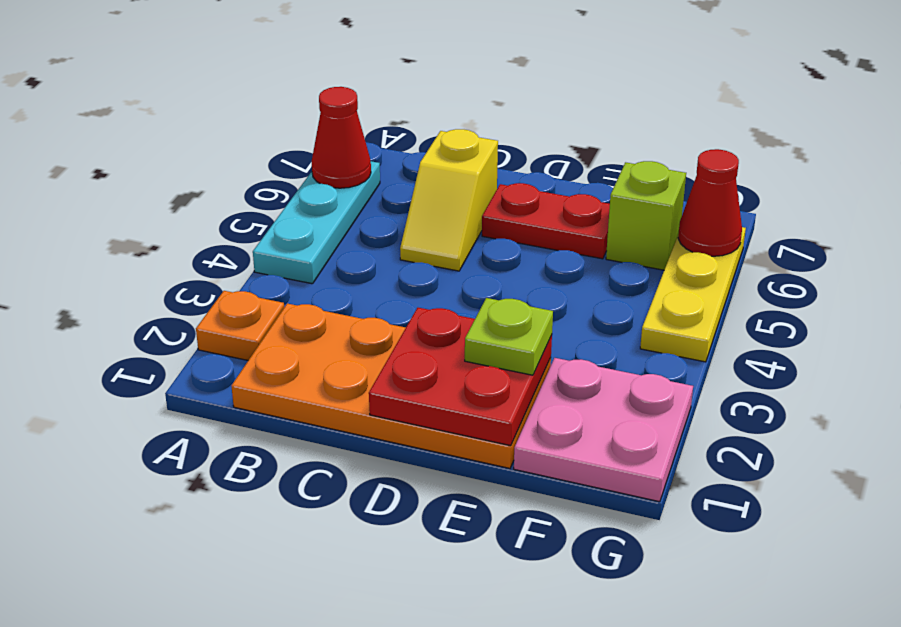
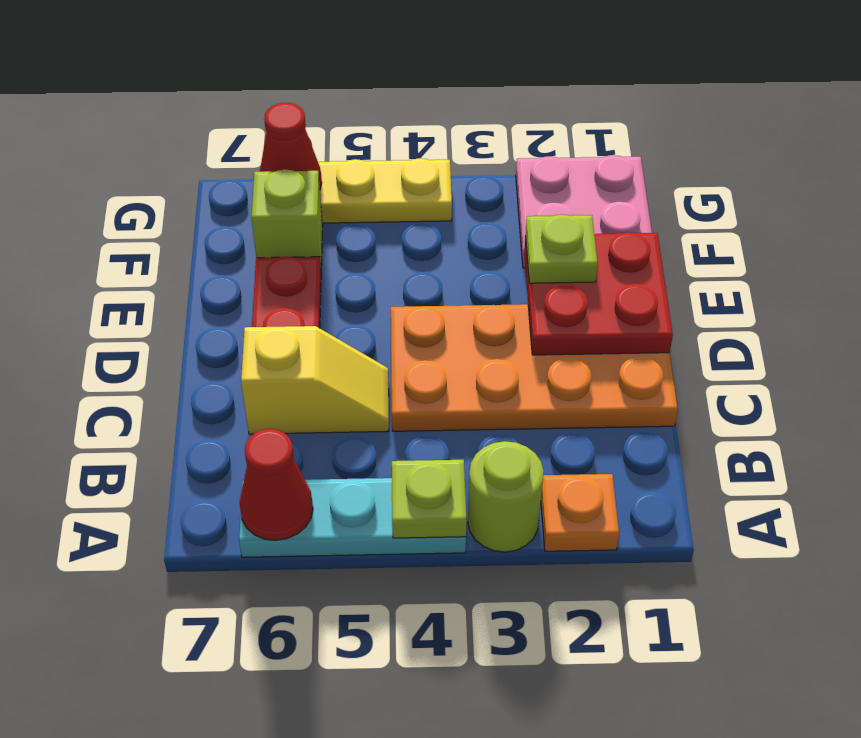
none -> lime 1x1 round brick [468,441,544,552]
none -> lime 1x1 plate [392,460,467,538]
orange 2x4 plate [231,303,551,468] -> orange 2x4 plate turned to [391,304,678,431]

